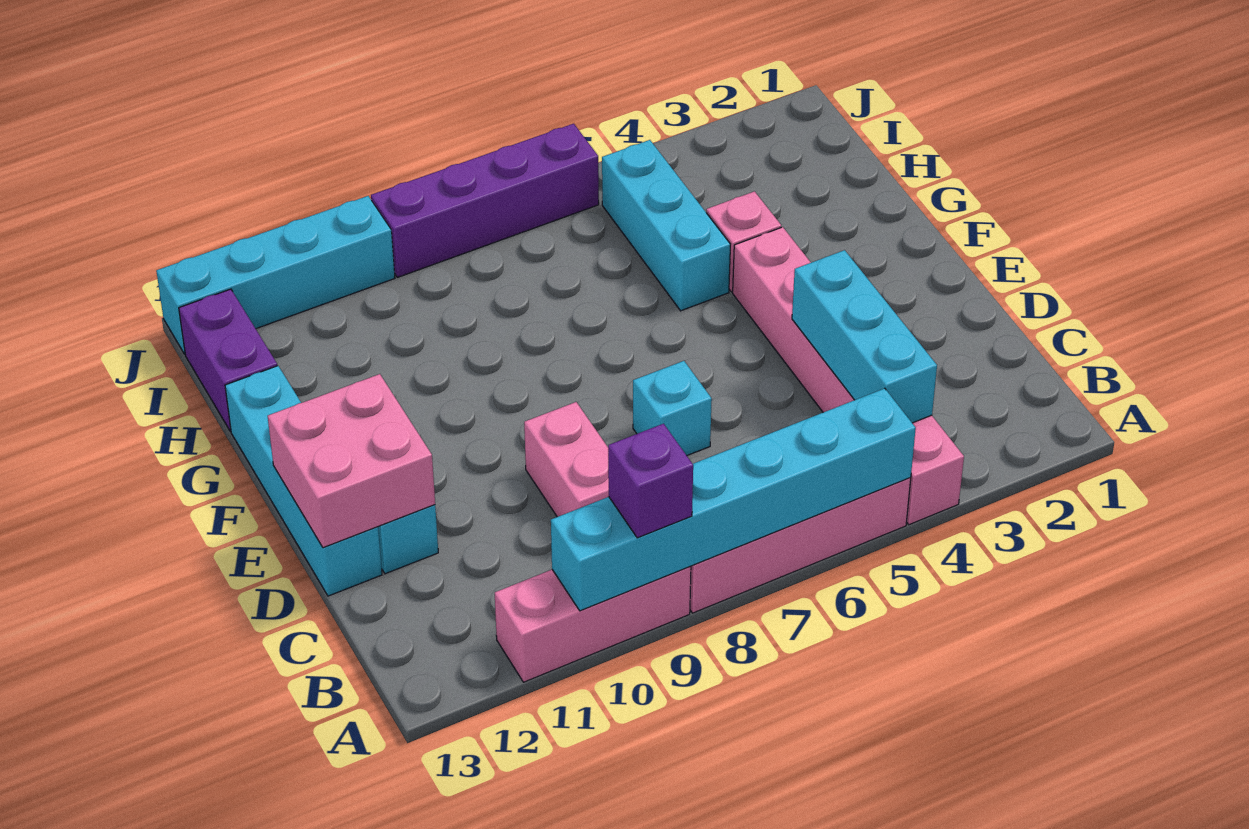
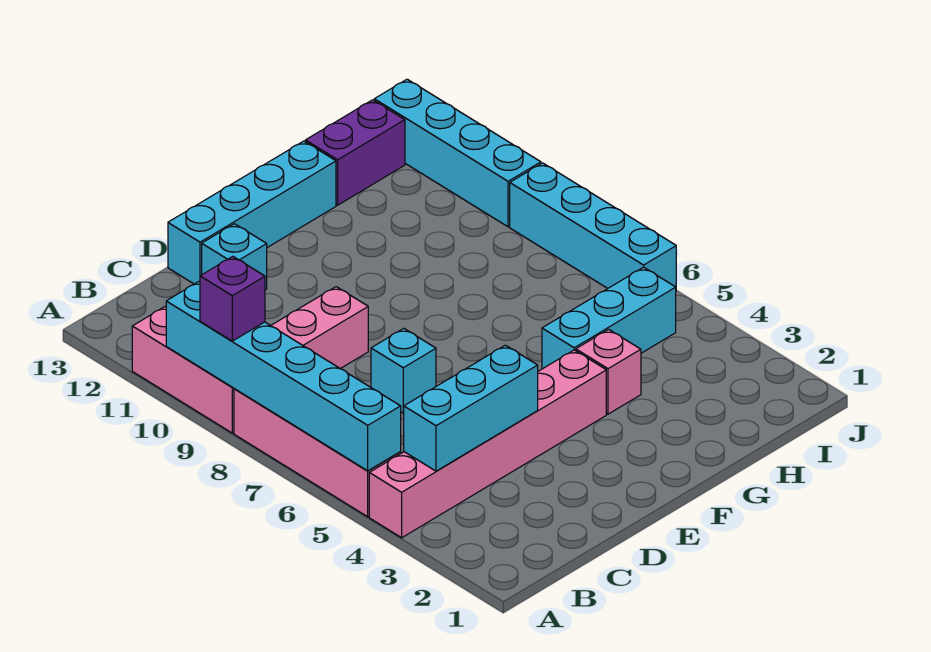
pink 2x2 brick [268,374,435,548] -> none
purple 1x4 brick [371,124,599,277] -> cyan 1x4 brick [510,163,676,289]

